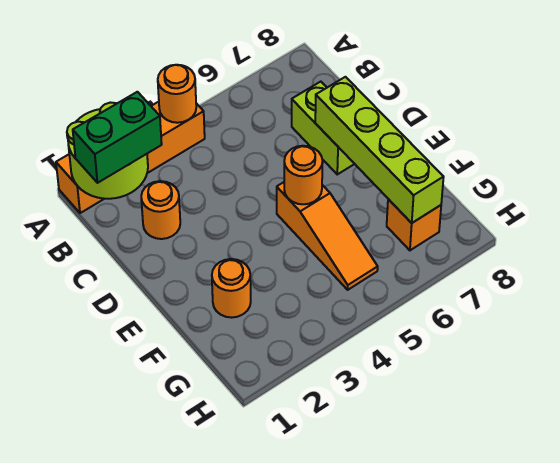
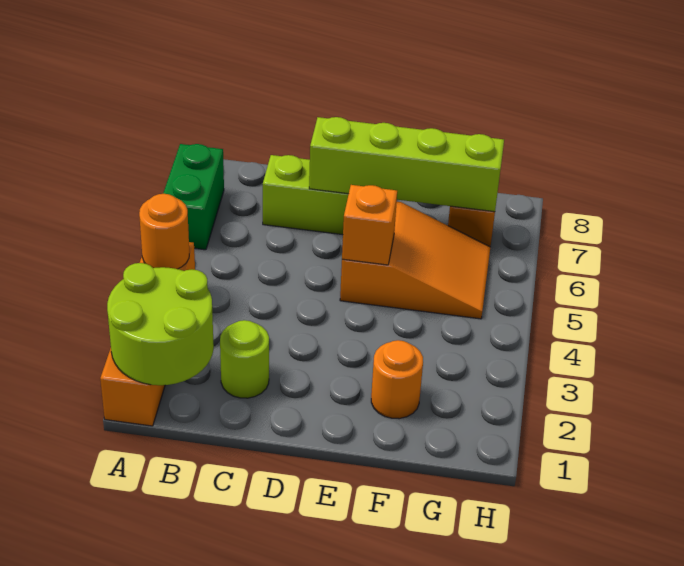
green 1x2 brick [73,92,162,183] -> green 1x2 brick moved to [163,144,224,250]
orange 1x1 round brick [141,181,180,239] -> lime 1x1 round brick [220,320,269,398]
orange 1x3 slope [277,182,378,290] -> orange 2x3 slope [340,202,490,319]
orange 1x1 round brick [284,146,323,204] -> orange 1x1 brick [342,185,397,265]

